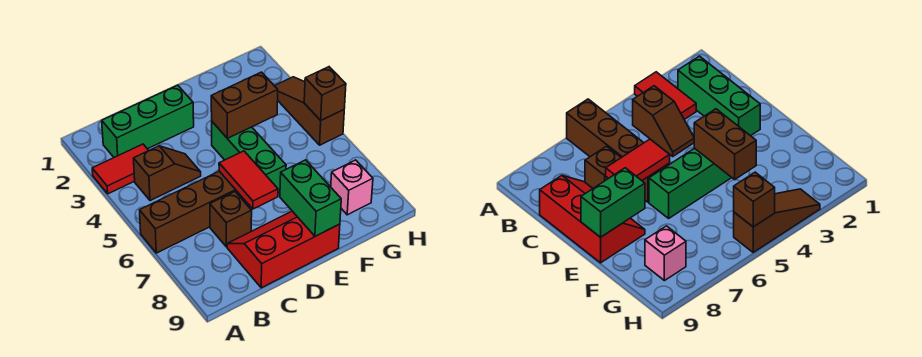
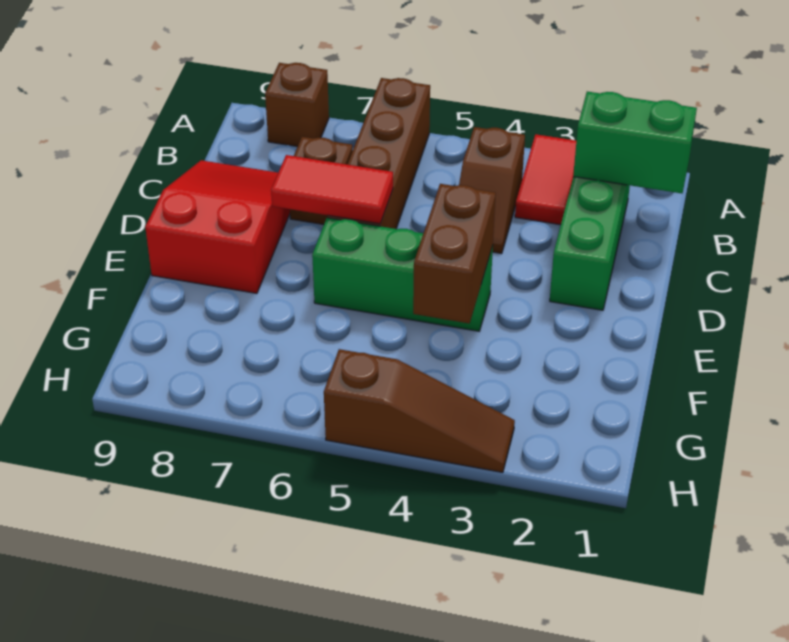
red 2x3 slope [227,211,340,288] -> red 2x3 slope turned to [145,160,290,293]
green 1x2 brick [280,160,341,236] -> green 1x2 brick moved to [573,92,697,193]
pink 1x1 brick [331,160,373,215] -> none
brown 1x1 brick [304,67,346,120] -> brown 1x1 brick moved to [265,63,329,147]

